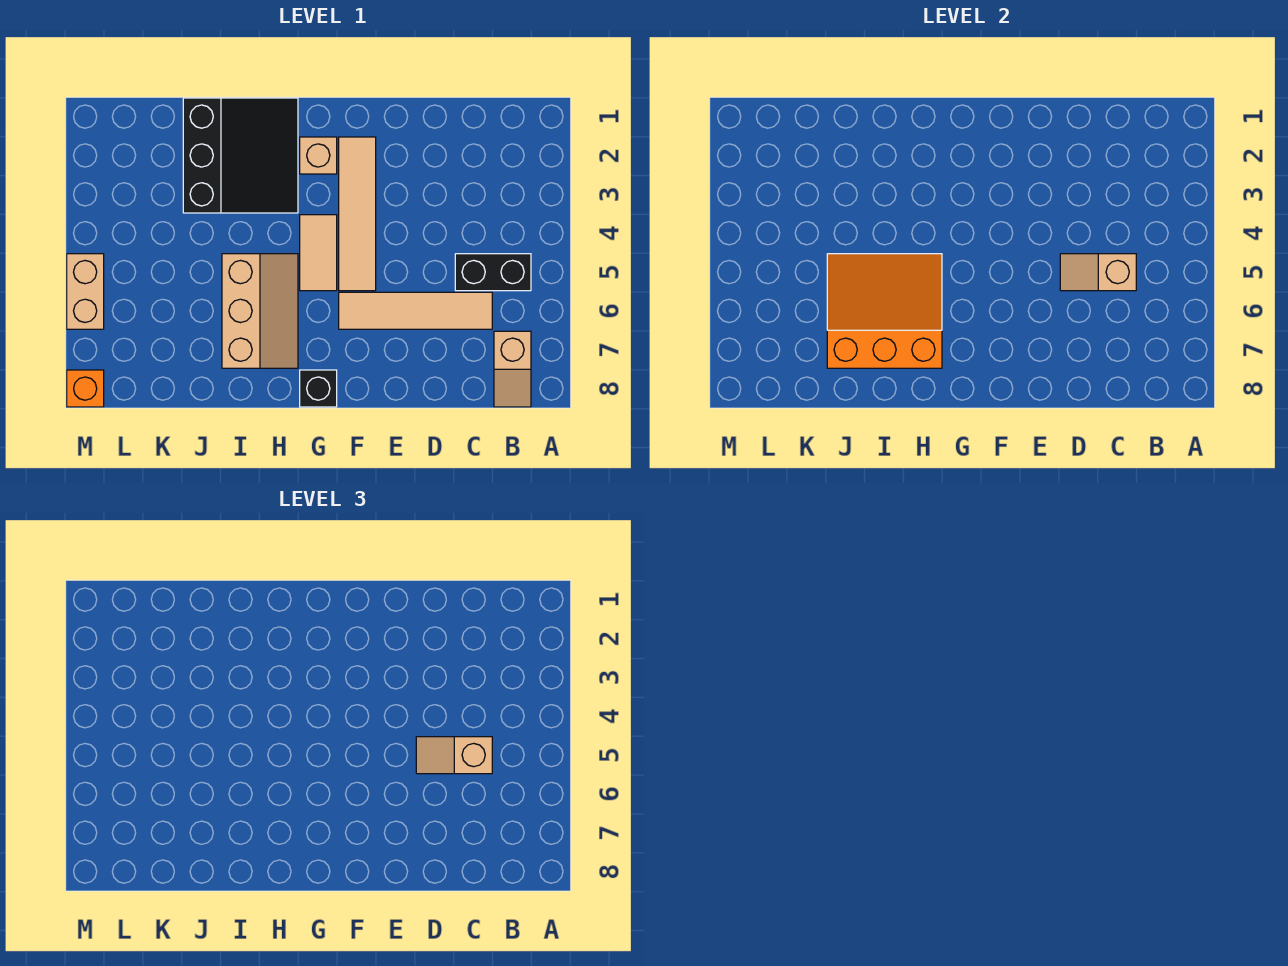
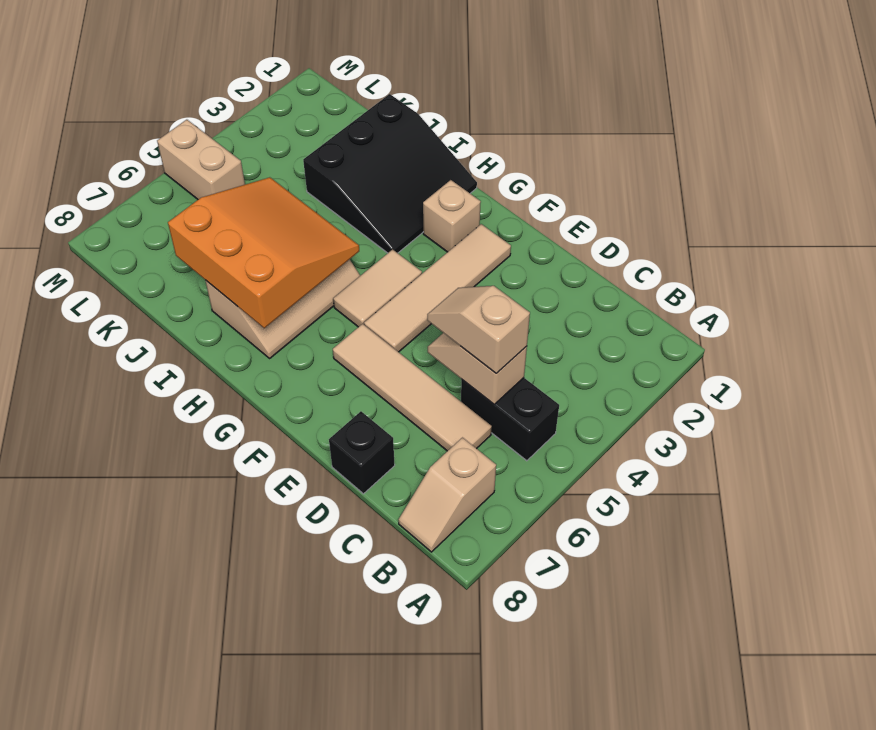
black 1x1 brick [300,370,337,407] -> black 1x1 brick moved to [329,411,395,494]
tan 1x2 brick [67,254,104,329] -> tan 1x2 brick turned to [157,120,245,199]
orange 1x1 brick [67,370,104,407] -> none

